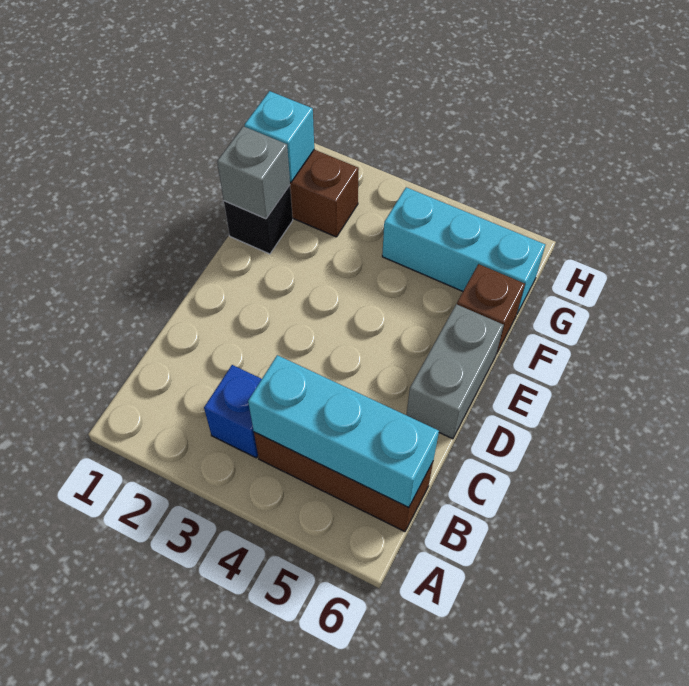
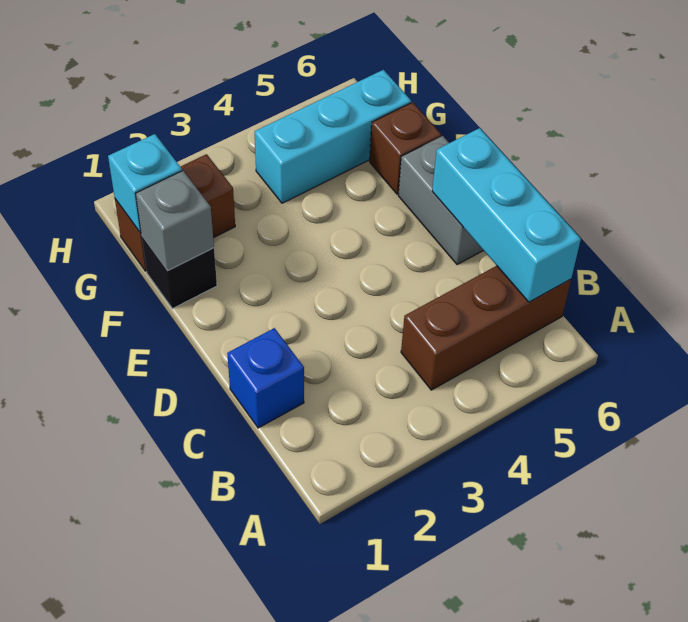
blue 1x1 brick [204,365,262,458] -> blue 1x1 brick moved to [227,328,304,428]
cyan 1x3 brick [248,355,439,508] -> cyan 1x3 brick turned to [432,128,581,302]

